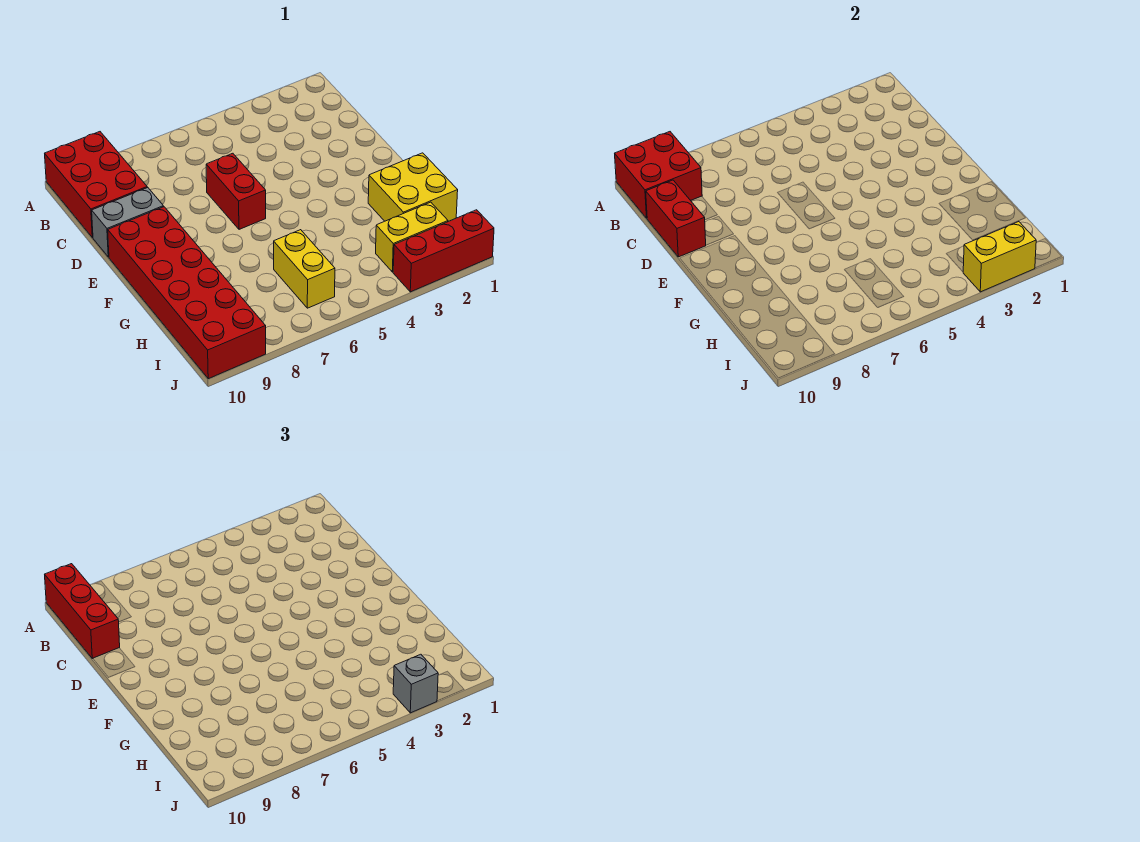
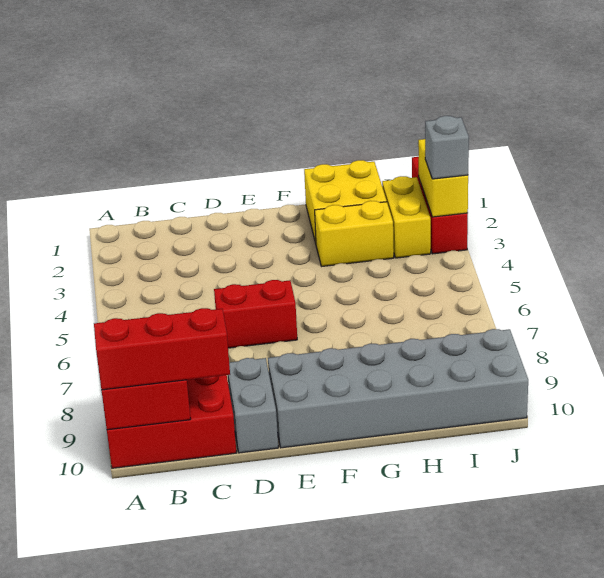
red 1x2 brick [646,180,706,257] -> none
red 2x6 brick [108,207,266,379] -> grey 2x6 brick [268,329,528,448]
yellow 1x2 brick [274,230,335,308] -> yellow 1x2 brick moved to [315,201,394,266]

